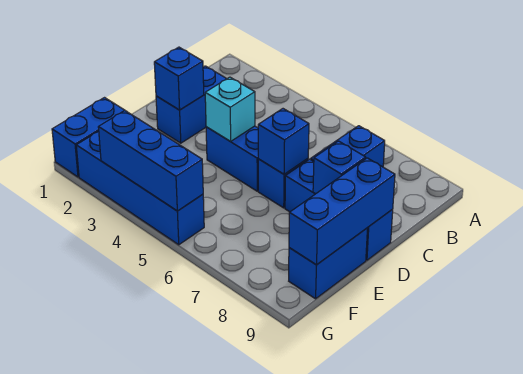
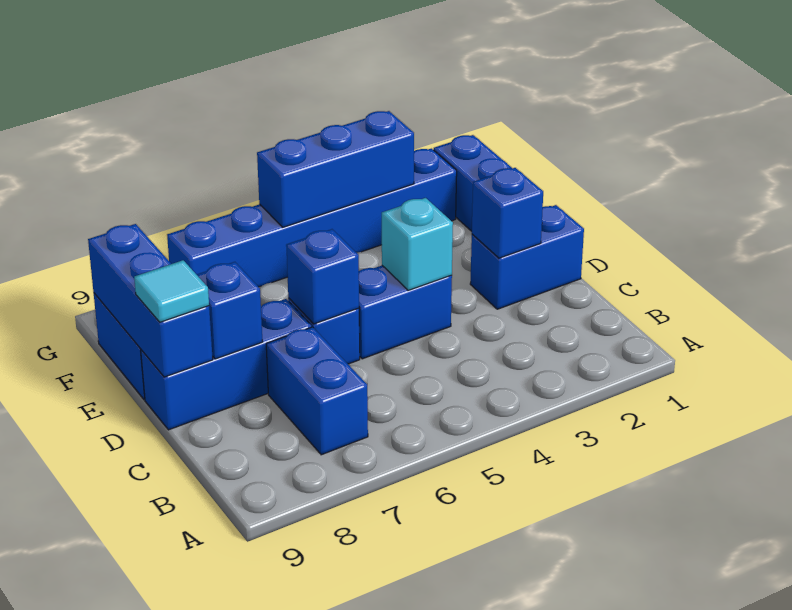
blue 1x2 brick [156,66,227,143] -> blue 1x2 brick turned to [470,205,584,309]
none -> cyan 1x1 tile [134,260,209,322]
blue 1x4 brick [76,132,204,245] -> blue 1x6 brick [167,149,457,287]

